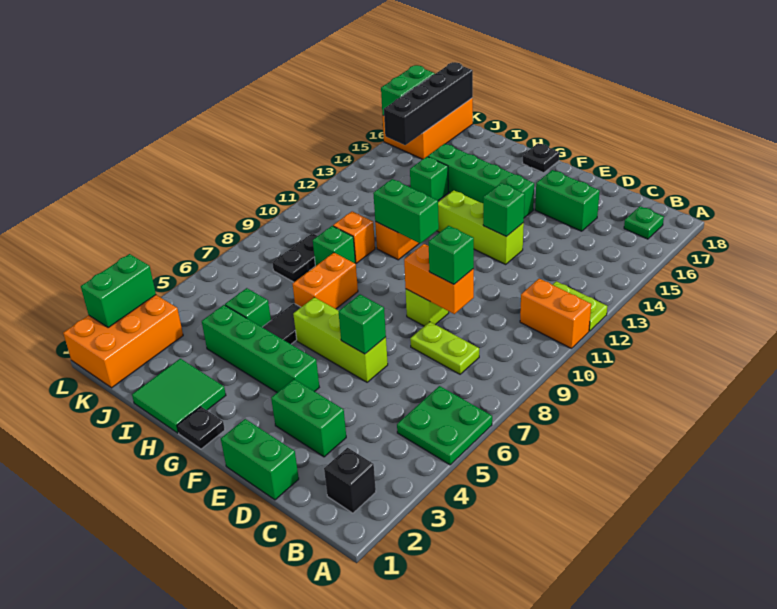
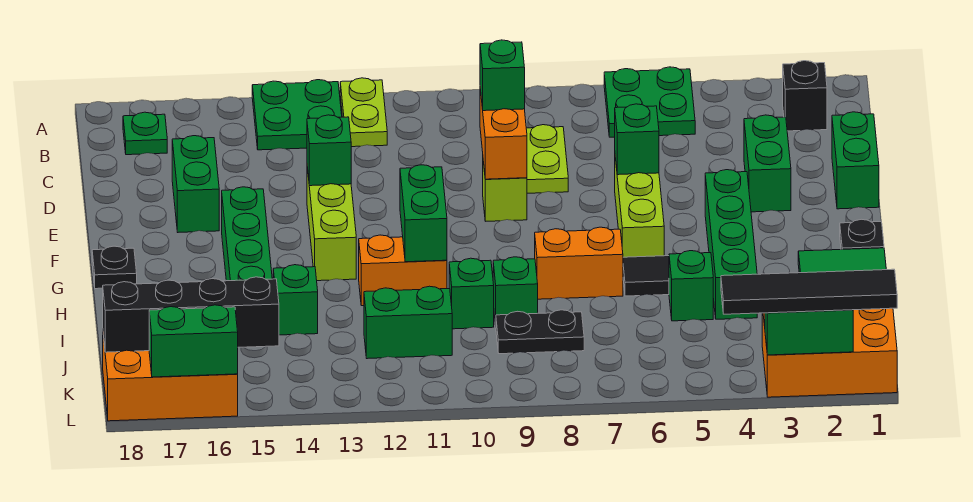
orange 1x2 brick [520,279,591,349] -> none
none -> green 2x2 plate [252,80,342,150]
orange 1x1 brick [333,211,375,263] -> green 1x1 brick [449,258,494,329]
none -> green 1x2 brick [364,286,452,359]
none -> black 1x4 tile [721,269,897,314]

